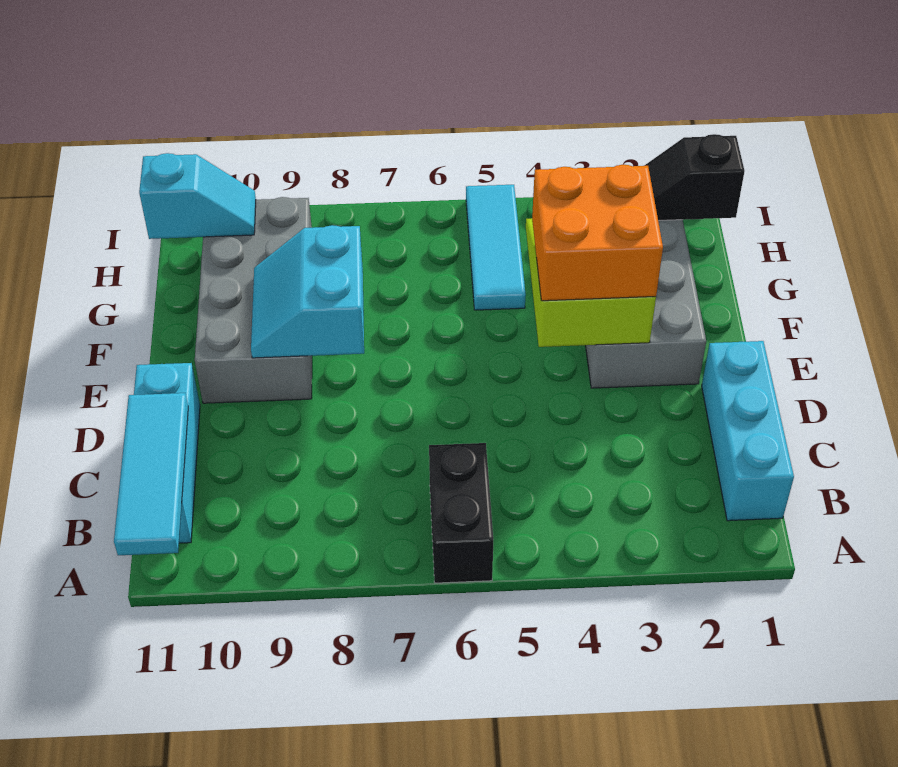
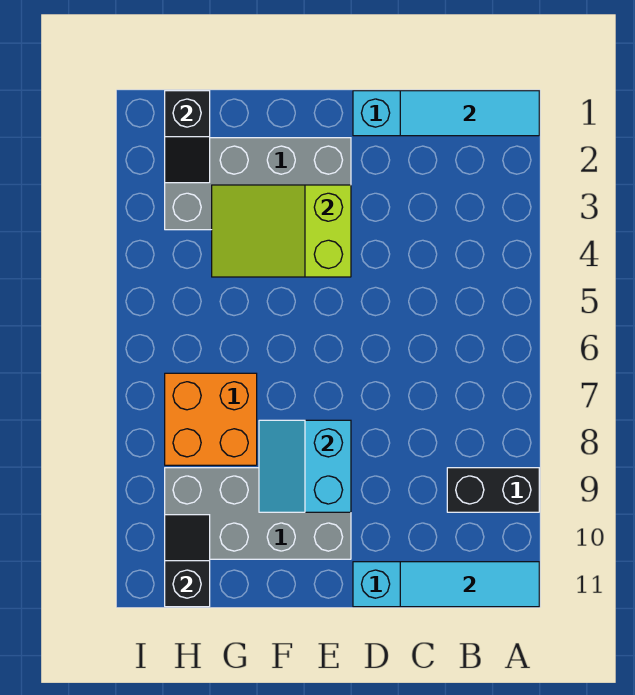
black 1x2 brick [429,443,493,583] -> black 1x2 brick moved to [447,468,539,512]
orange 2x2 brick [532,165,663,301] -> orange 2x2 brick moved to [165,373,257,465]
cyan 2x2 slope [251,225,364,358] -> cyan 2x2 slope turned to [259,420,351,512]
cyan 1x3 tile [466,185,526,310] -> cyan 1x3 tile moved to [400,91,539,136]
cyan 1x2 slope [139,153,256,239] -> black 1x2 slope [165,515,210,607]

